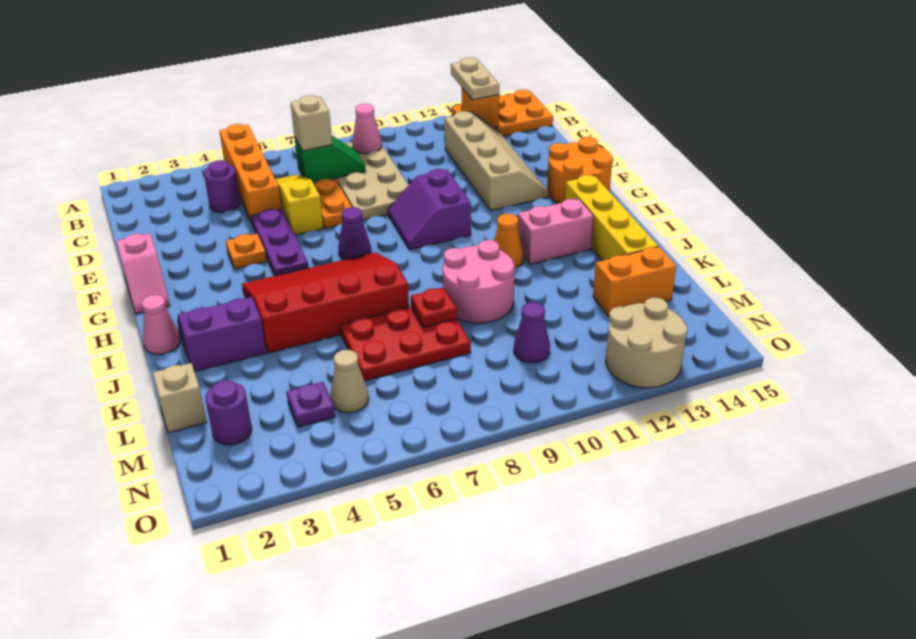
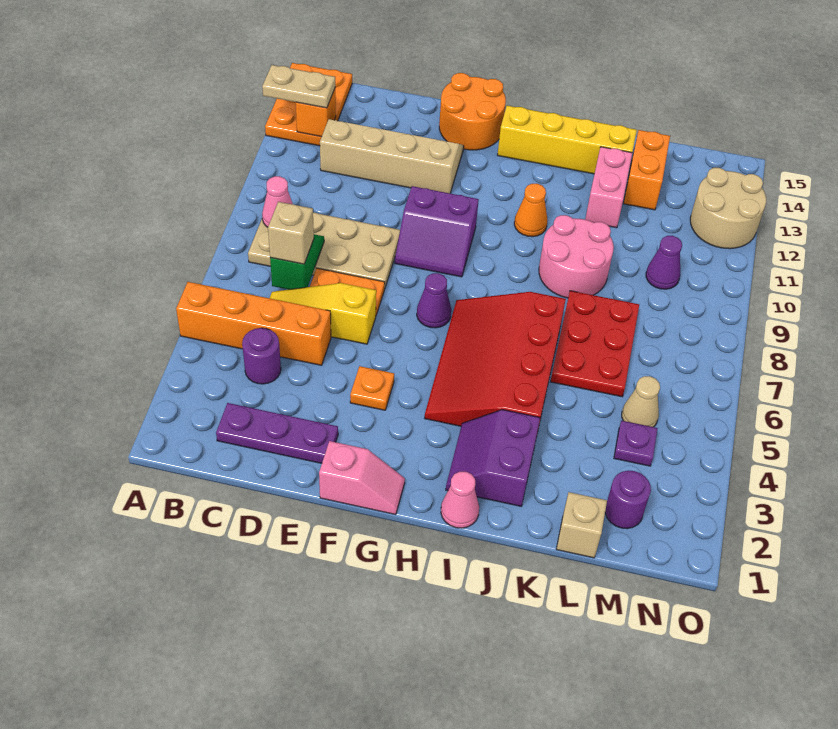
purple 1x3 plate [251,209,309,276] -> purple 1x3 plate moved to [216,403,338,463]
pink 1x2 brick [518,199,594,264] -> pink 1x2 brick moved to [585,147,632,228]
red 1x1 plate [411,288,457,328] -> none

